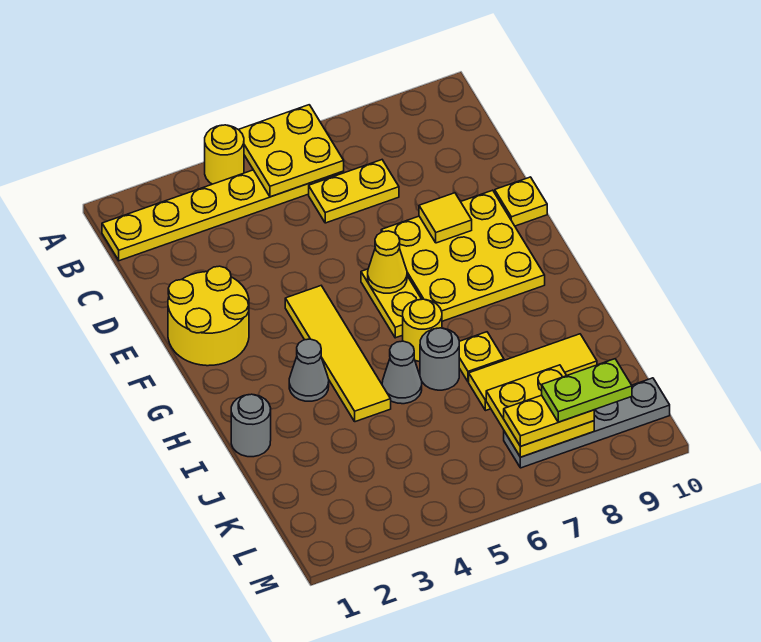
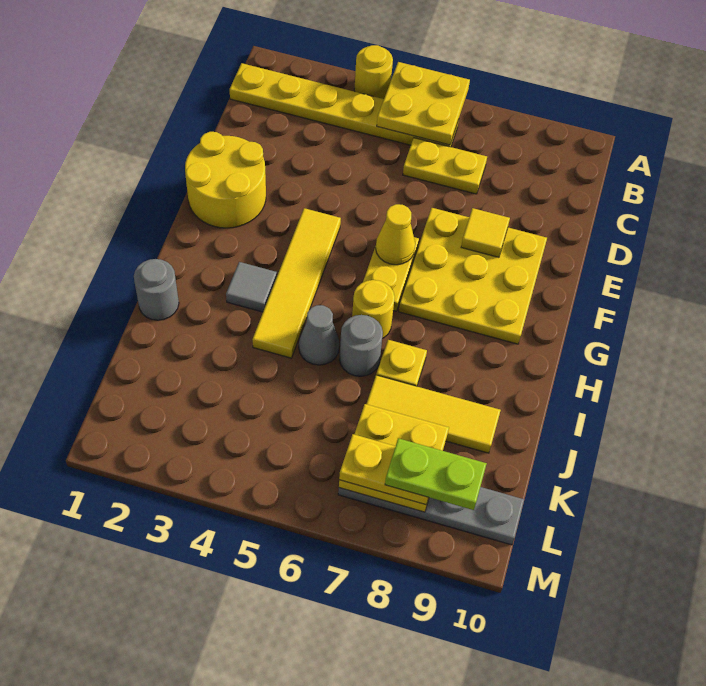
yellow 1x1 plate [495,177,547,226] -> none
grey 1x1 cone [289,339,329,401] -> grey 1x1 tile [226,262,277,312]

